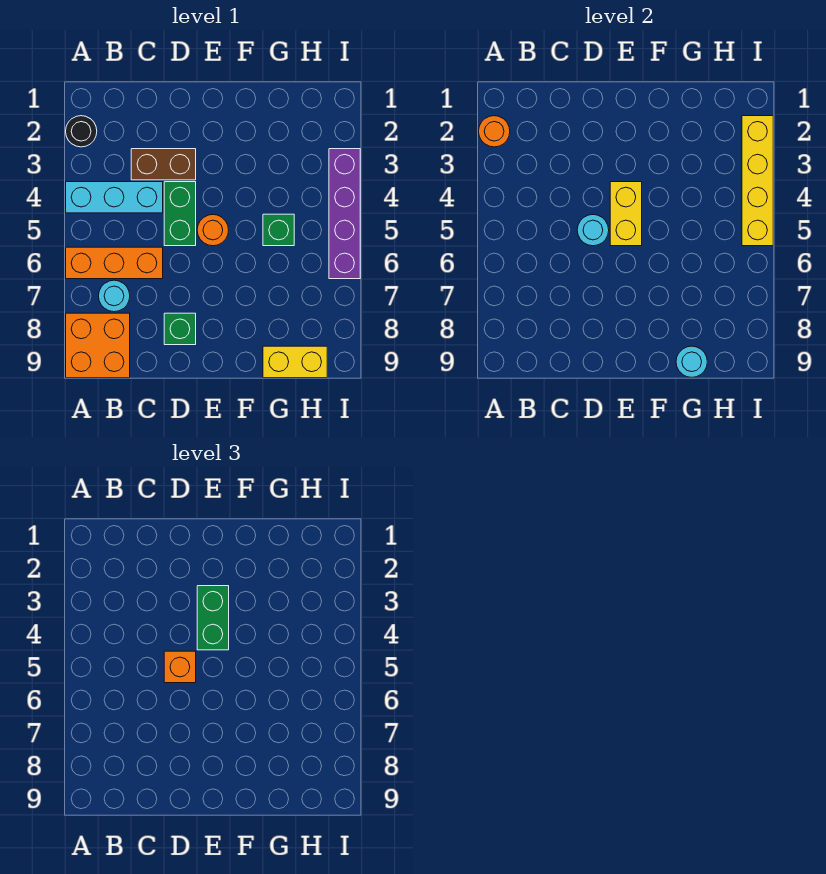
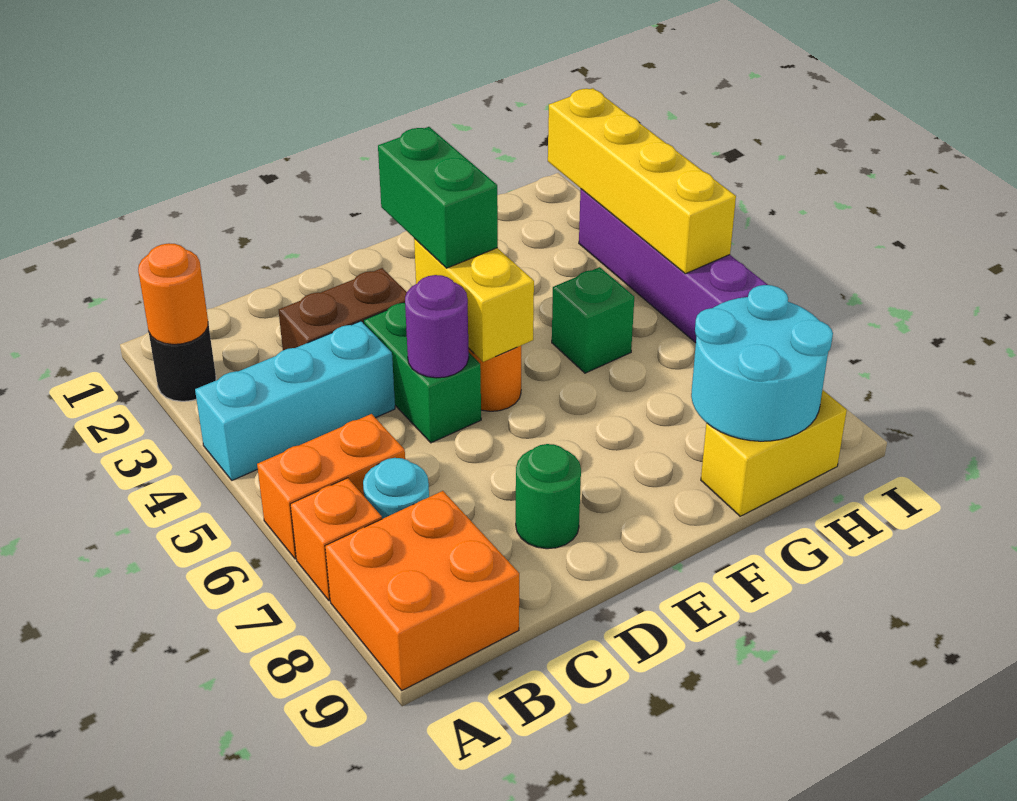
orange 1x3 brick [66,247,163,279] -> orange 1x2 brick [257,414,405,559]
cyan 1x1 round brick [577,215,609,246] -> purple 1x1 round brick [405,275,469,378]
orange 1x1 brick [164,651,196,683] -> orange 1x1 brick moved to [290,478,382,601]
green 1x1 brick [164,313,196,345] -> green 1x1 round brick [516,444,581,549]
cyan 1x1 round brick [676,346,707,377] -> cyan 2x2 round brick [691,285,833,441]

